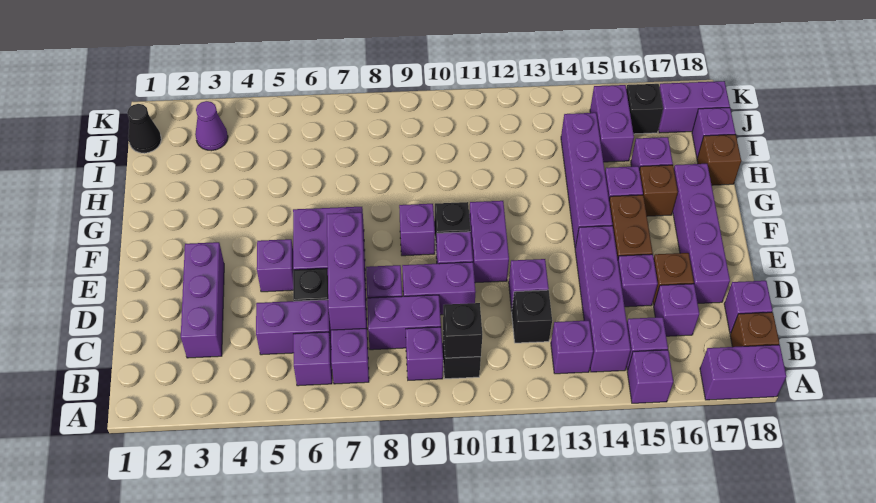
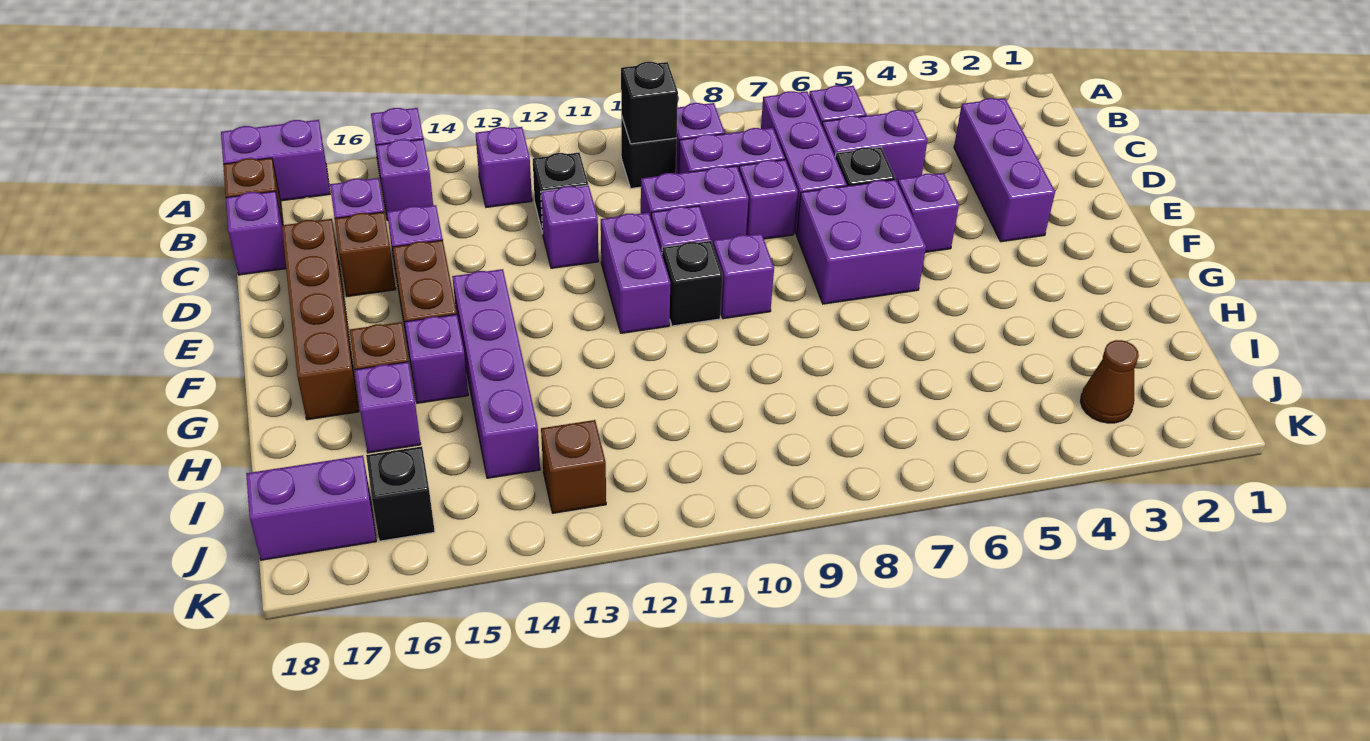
purple 1x4 brick [575,226,631,372] -> none
purple 1x3 brick [327,212,366,330] -> none
purple 1x4 brick [673,164,730,303] -> brown 1x4 brick [282,219,359,420]
brown 1x1 brick [697,134,741,185] -> brown 1x1 brick moved to [541,420,606,513]
purple 1x2 brick [590,85,634,162] -> none
purple 1x1 brick [692,108,735,158] -> none
black 1x1 cone [127,104,161,153] -> none
purple 1x1 cone [195,101,228,151] -> brown 1x1 cone [1081,340,1139,423]

